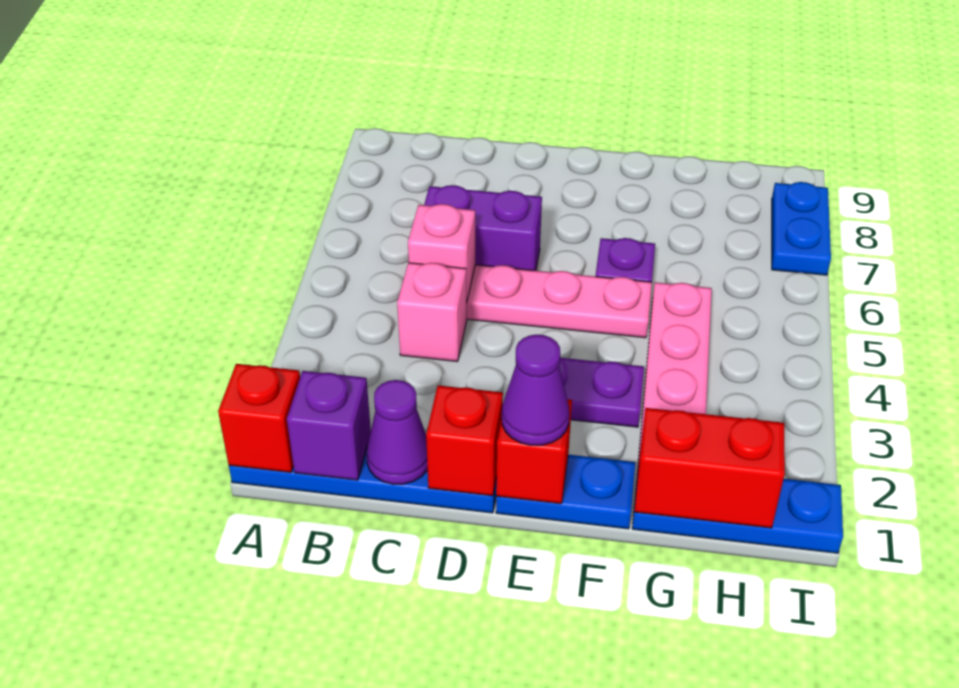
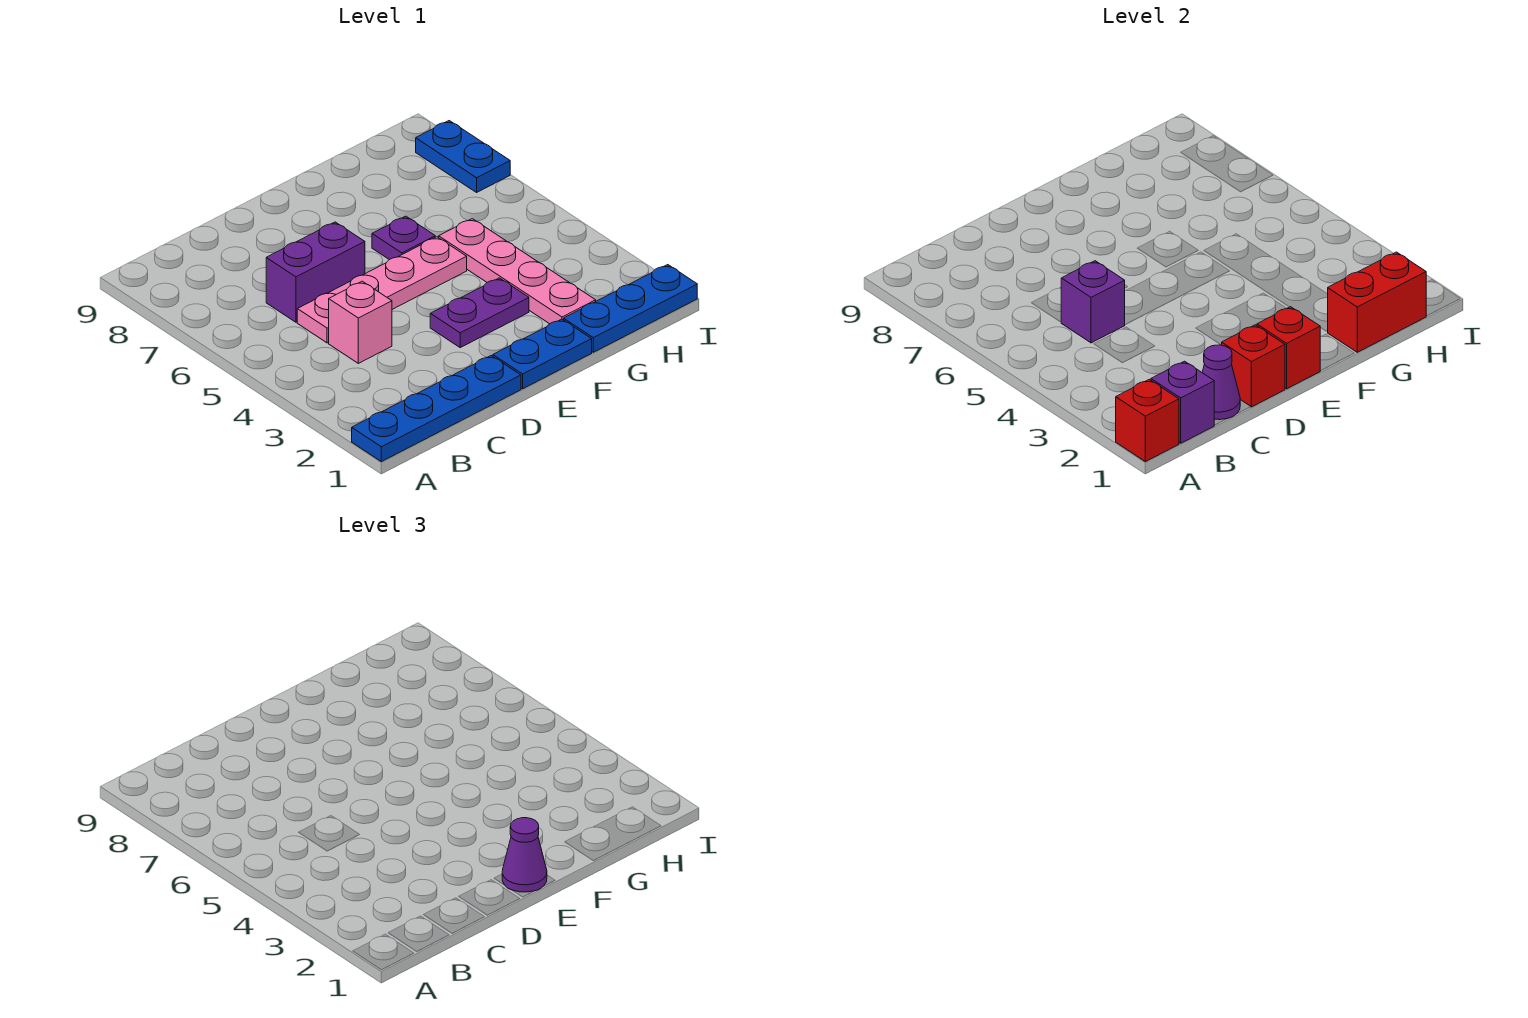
pink 1x1 brick [408,204,475,300] -> purple 1x1 brick [1061,261,1125,343]

